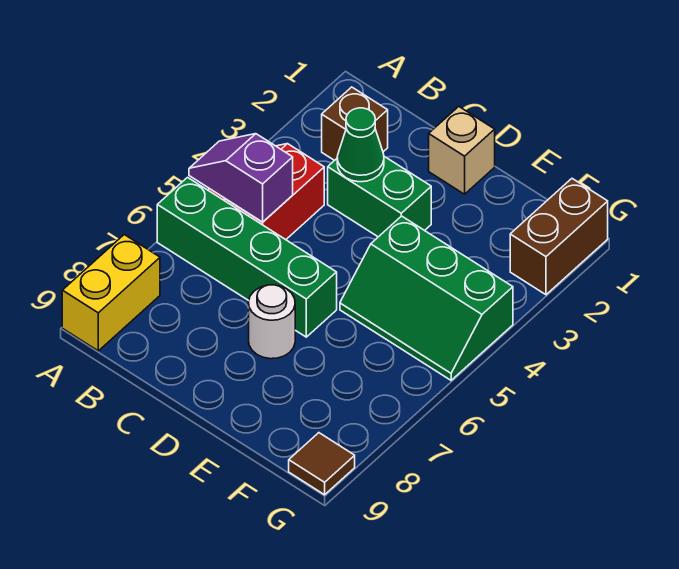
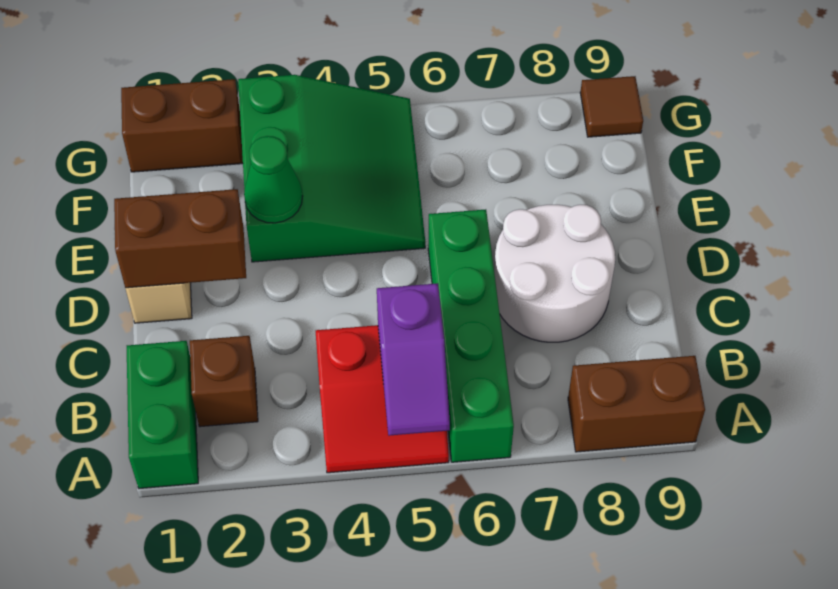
yellow 1x2 brick [62,235,160,351] -> brown 1x2 brick [568,356,705,452]
green 1x2 brick [328,156,431,237] -> green 1x2 brick moved to [127,341,198,489]
green 1x1 cone [337,108,384,182] -> green 1x1 cone moved to [244,136,303,223]
none -> brown 1x2 brick [114,189,246,288]
white 1x1 round brick [249,285,295,359] -> white 2x2 round brick [494,205,615,342]
green 2x3 slope [340,216,513,380] -> green 3x3 slope [238,75,425,262]

